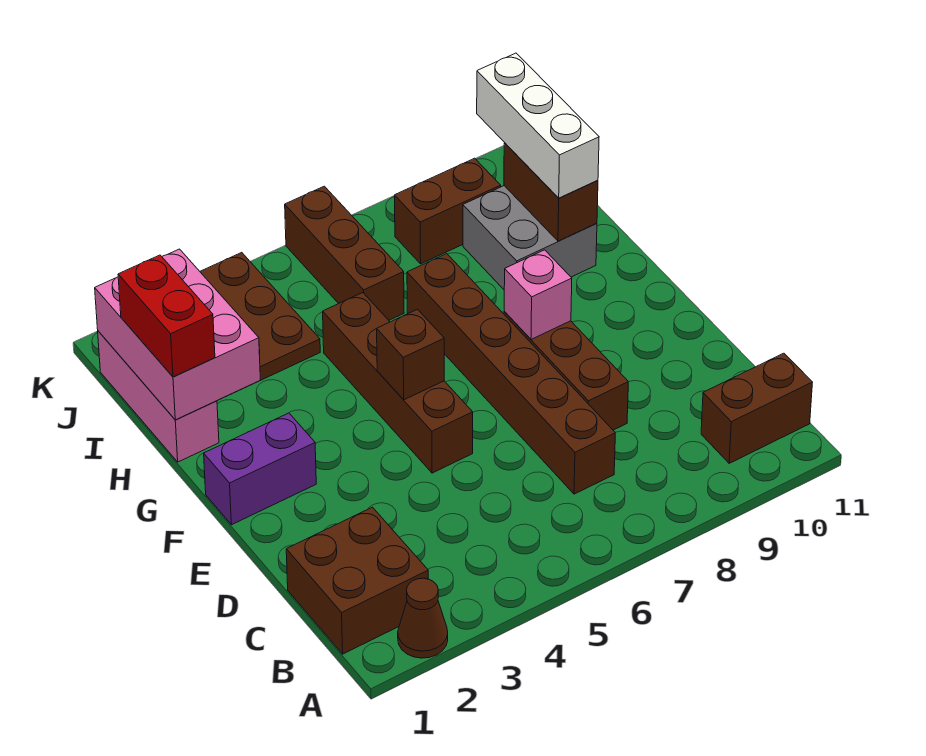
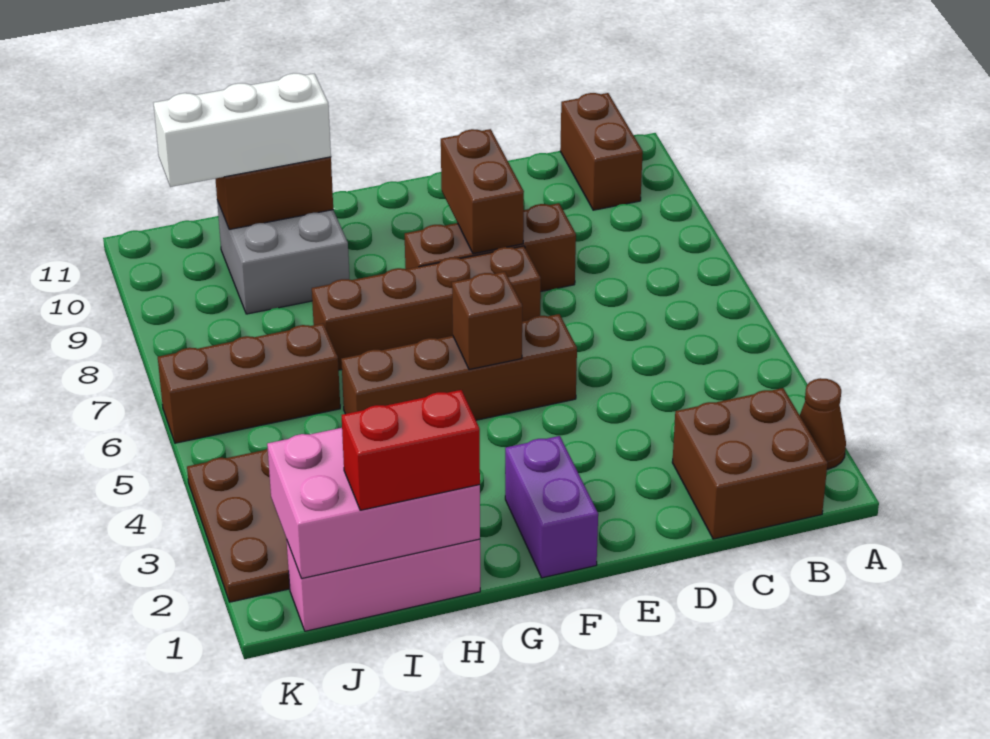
brown 1x6 brick [407,254,615,494] -> brown 1x4 brick [312,246,541,370]
pink 1x1 brick [504,250,572,339] -> none
brown 1x2 brick [395,158,501,264] -> brown 1x2 brick moved to [441,129,524,254]

